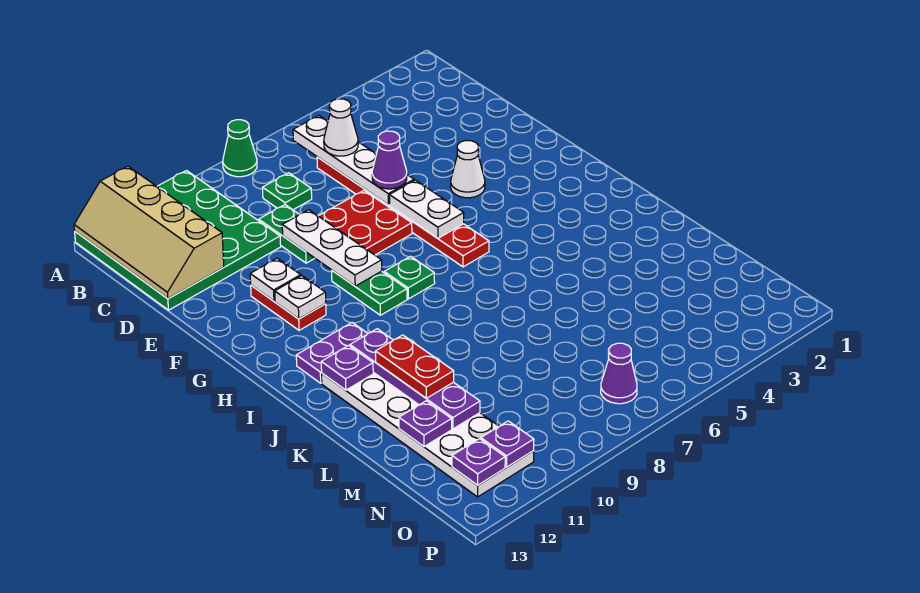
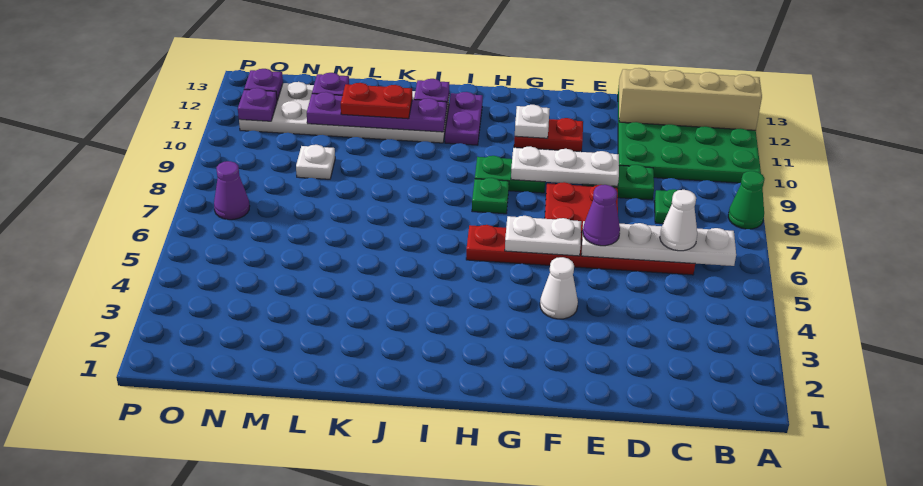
white 1x1 plate [250,258,301,301] -> white 1x1 plate moved to [296,145,335,179]

